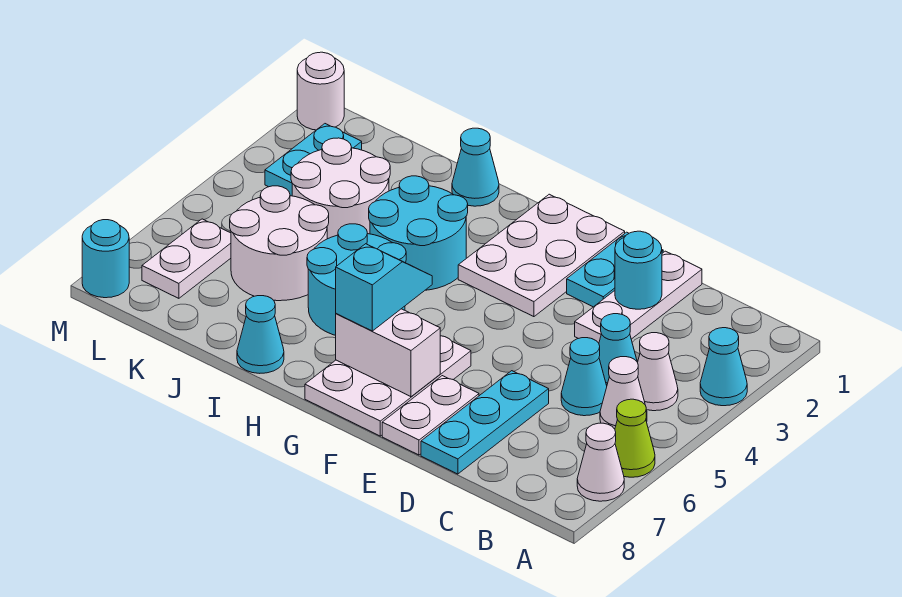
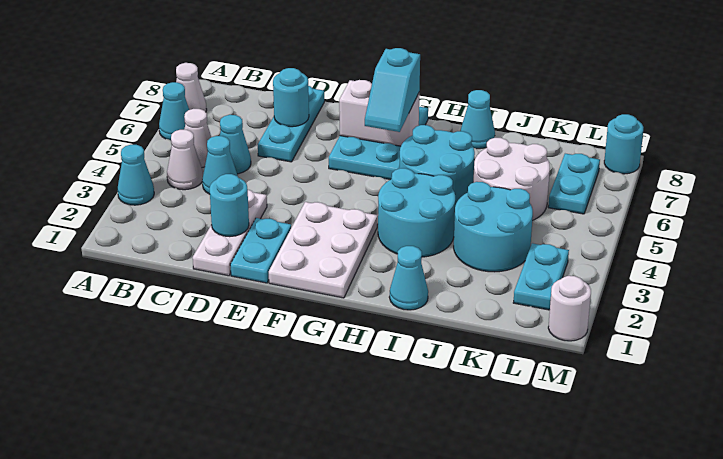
lime 1x1 cone [615,399,655,477] -> cyan 1x1 cone [159,82,189,140]
none -> cyan 1x1 round brick [273,68,309,127]
white 1x2 plate [382,376,479,455] -> none
white 2x3 plate [305,336,471,436] -> cyan 2x3 plate [329,107,428,180]
white 2x2 round brick [291,138,390,239] -> cyan 2x2 round brick [454,182,533,272]
white 1x2 plate [142,219,231,298] -> cyan 1x2 plate [548,154,600,214]

